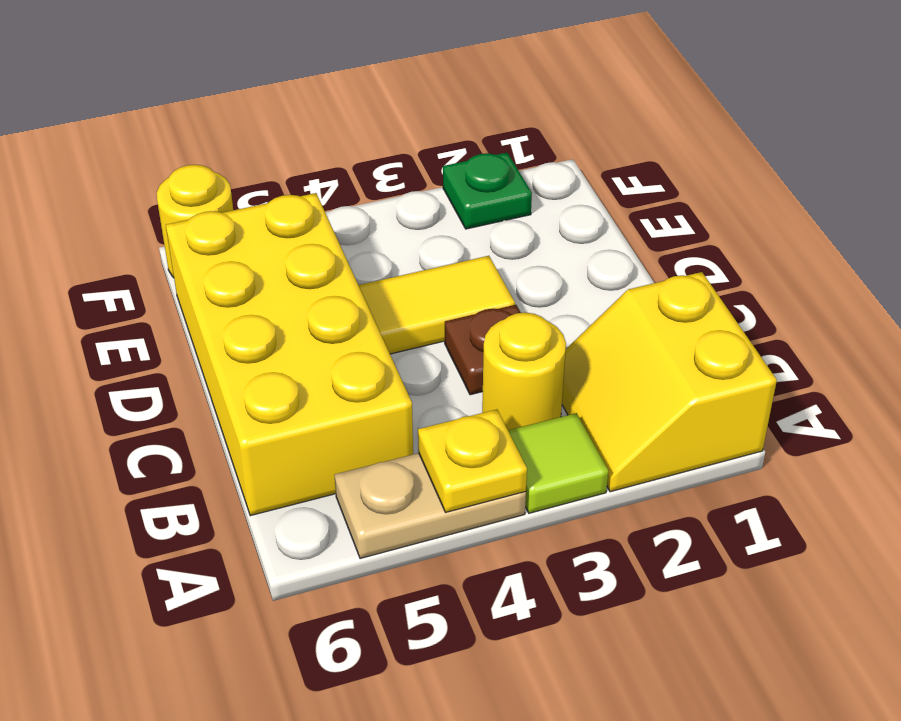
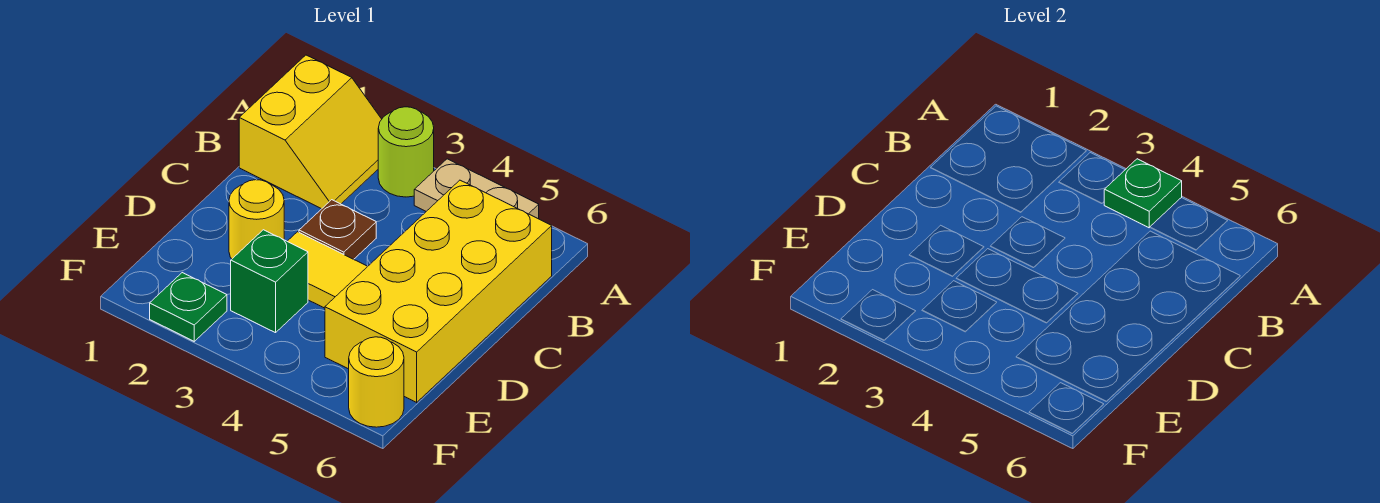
lime 1x1 tile [508,413,608,513] -> lime 1x1 round brick [378,107,434,197]
yellow 1x1 plate [418,409,527,512] -> green 1x1 plate [1104,159,1182,228]
yellow 1x1 round brick [482,313,566,430] -> yellow 1x1 round brick moved to [229,180,284,259]
none -> green 1x1 brick [231,230,308,333]

